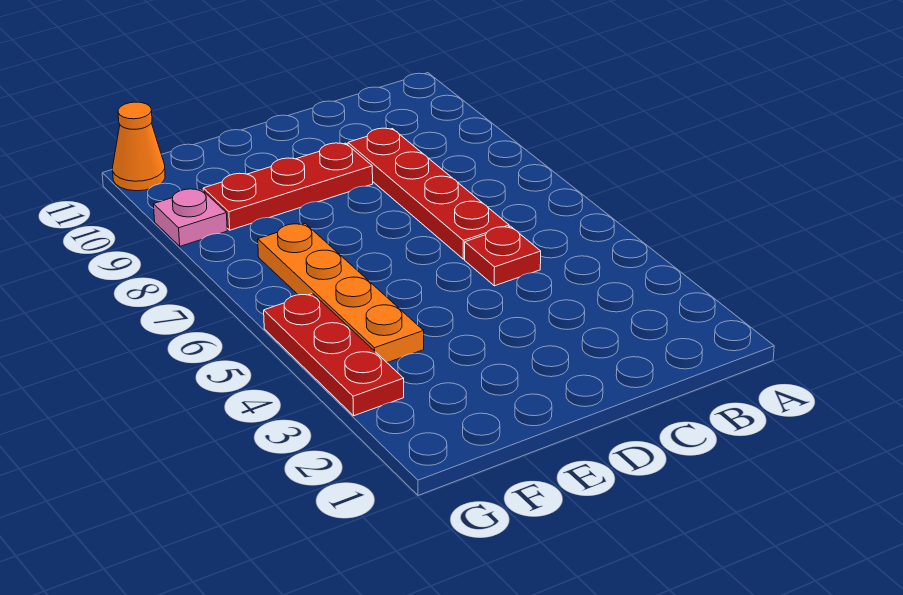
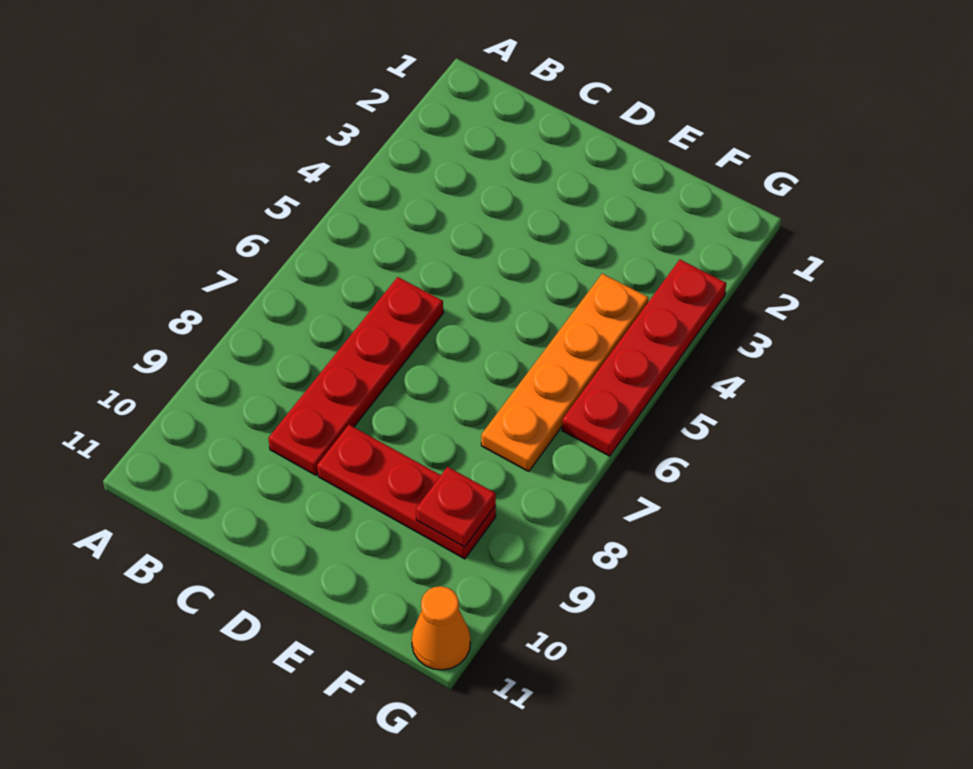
red 1x1 plate [465,226,541,286] -> red 1x1 plate moved to [416,467,496,547]
red 1x3 plate [264,293,404,416] -> red 1x4 plate [562,260,726,456]
pink 1x1 plate [154,189,227,246] -> none

